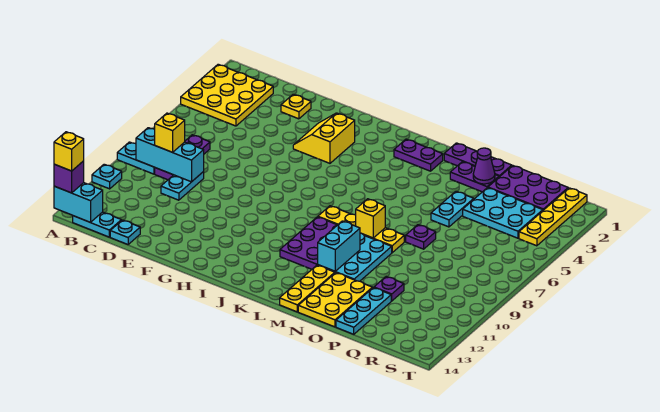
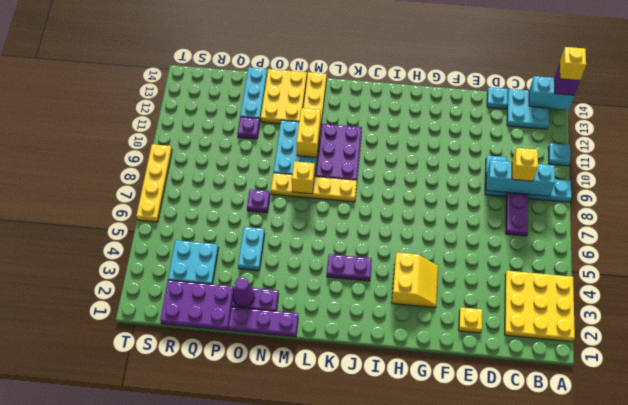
cyan 1x2 plate [73,212,121,237] -> cyan 2x2 plate [507,89,549,129]
purple 1x2 plate [394,139,443,171] -> purple 1x2 plate moved to [327,254,372,281]
cyan 1x2 brick [318,221,360,271] -> yellow 1x2 brick [297,108,321,158]
cyan 2x3 plate [463,188,543,238] -> cyan 2x2 plate [168,240,219,284]
yellow 1x4 plate [519,188,587,246] -> yellow 1x4 plate moved to [136,144,172,222]

